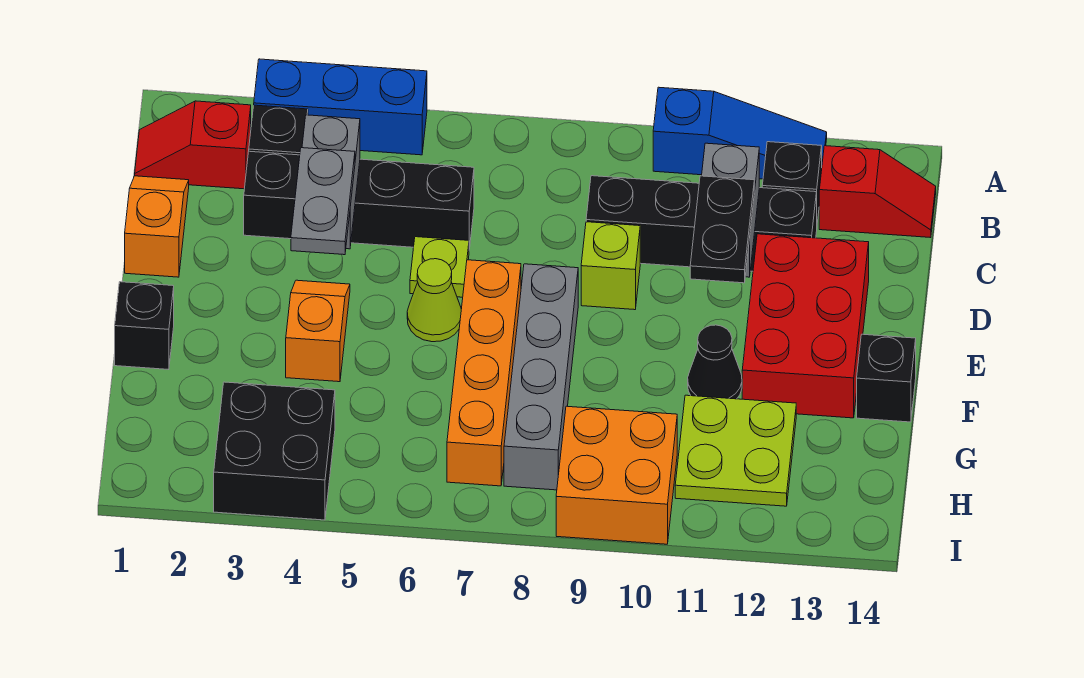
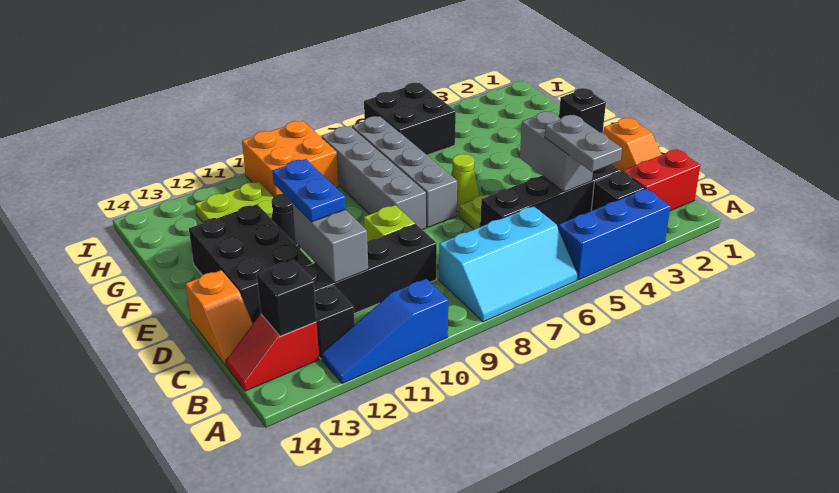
none -> cyan 2x3 slope [439,206,578,322]
red 1x2 slope [135,101,251,189] -> red 1x2 brick [623,149,700,211]
grey 1x2 plate [291,148,355,255] -> grey 1x2 plate moved to [545,115,622,172]
black 1x2 plate [690,176,754,283] -> blue 1x2 plate [272,159,346,222]
red 2x3 brick [742,234,869,418] -> black 2x3 brick [189,204,312,323]
orange 1x2 slope [286,280,350,382] -> orange 1x2 slope moved to [186,270,253,366]
orange 1x4 brick [447,260,521,486] -> grey 1x4 brick [352,116,457,227]
black 1x1 brick [857,334,916,422] -> black 1x1 brick moved to [257,260,317,336]
black 2x2 brick [214,382,335,520] -> black 2x2 brick moved to [364,83,456,155]

